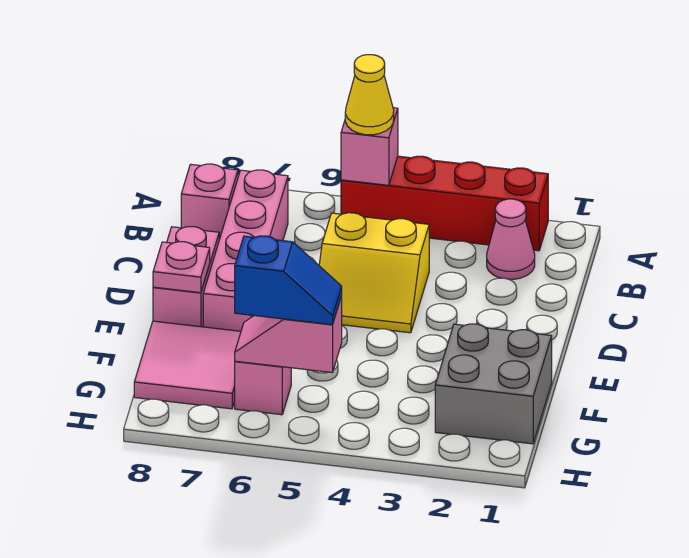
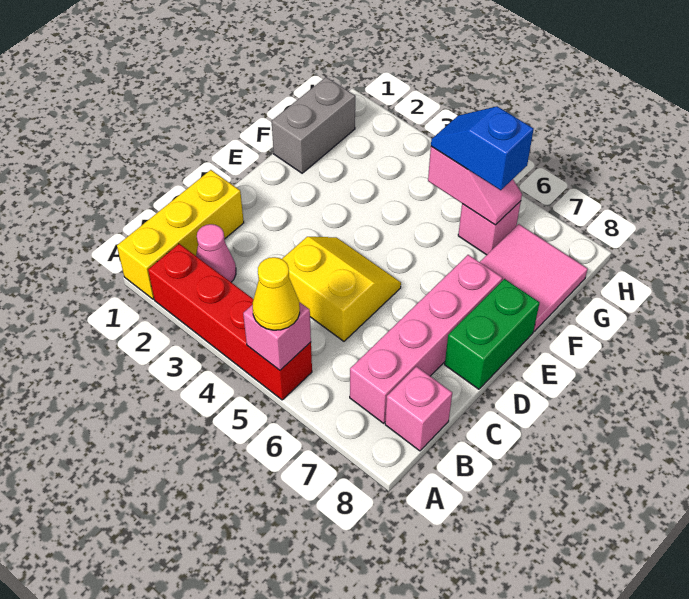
none -> yellow 1x3 brick [117,170,244,299]
pink 1x2 brick [153,227,219,327] -> green 1x2 brick [445,279,540,389]
pink 1x1 plate [153,242,210,293] -> none
grey 2x2 brick [435,324,552,444] -> grey 1x2 brick [272,77,355,173]

